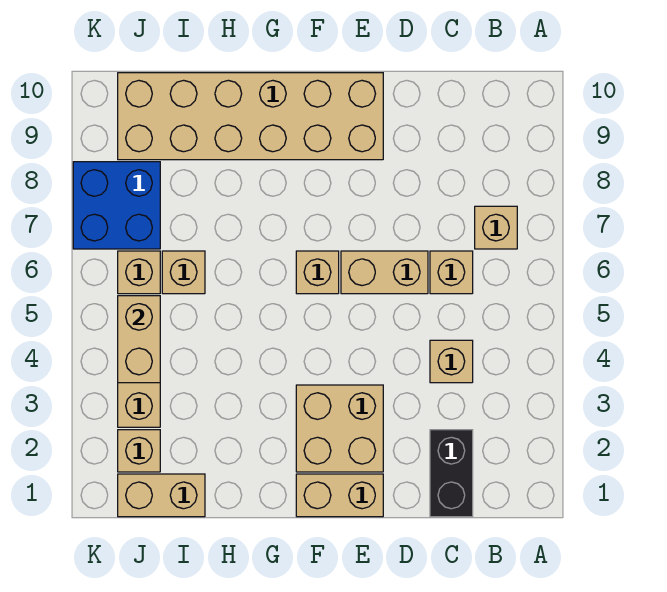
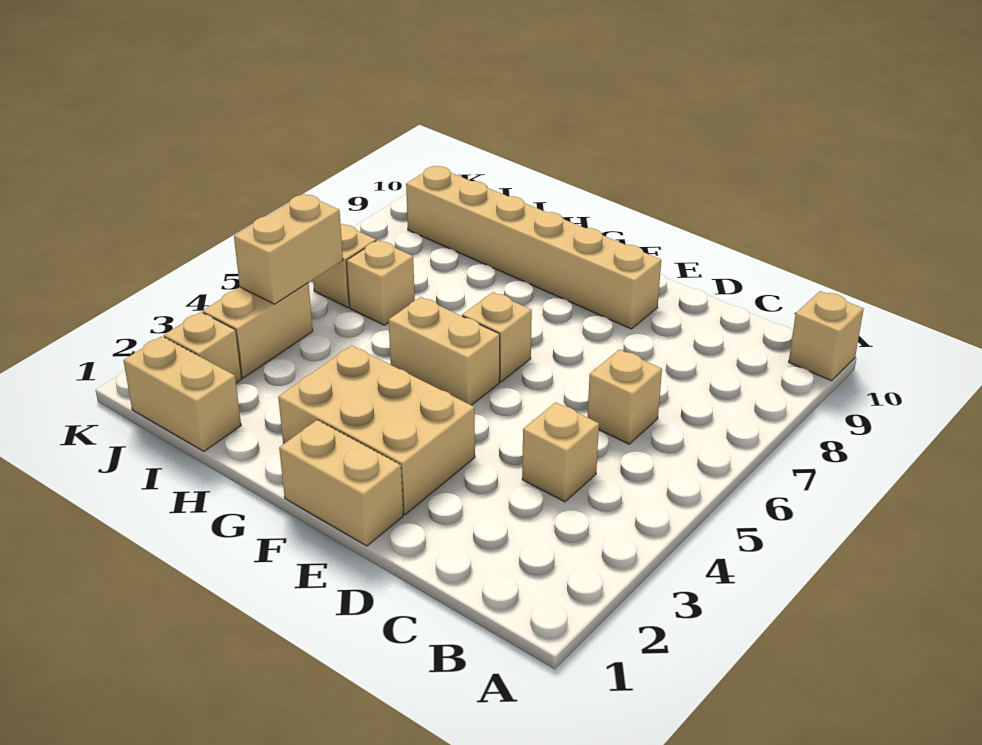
tan 1x1 brick [475,206,517,249] -> tan 1x1 brick moved to [789,291,864,381]
black 1x2 brick [430,430,473,517] -> none
tan 1x2 brick [341,251,428,294] -> tan 1x2 brick moved to [389,297,500,405]
tan 2x2 brick [296,385,383,472] -> tan 2x3 brick [278,345,475,515]
tan 2x6 brick [118,73,383,160] -> tan 1x6 brick [406,166,661,329]
blue 2x2 brick [73,162,160,249] -> none

